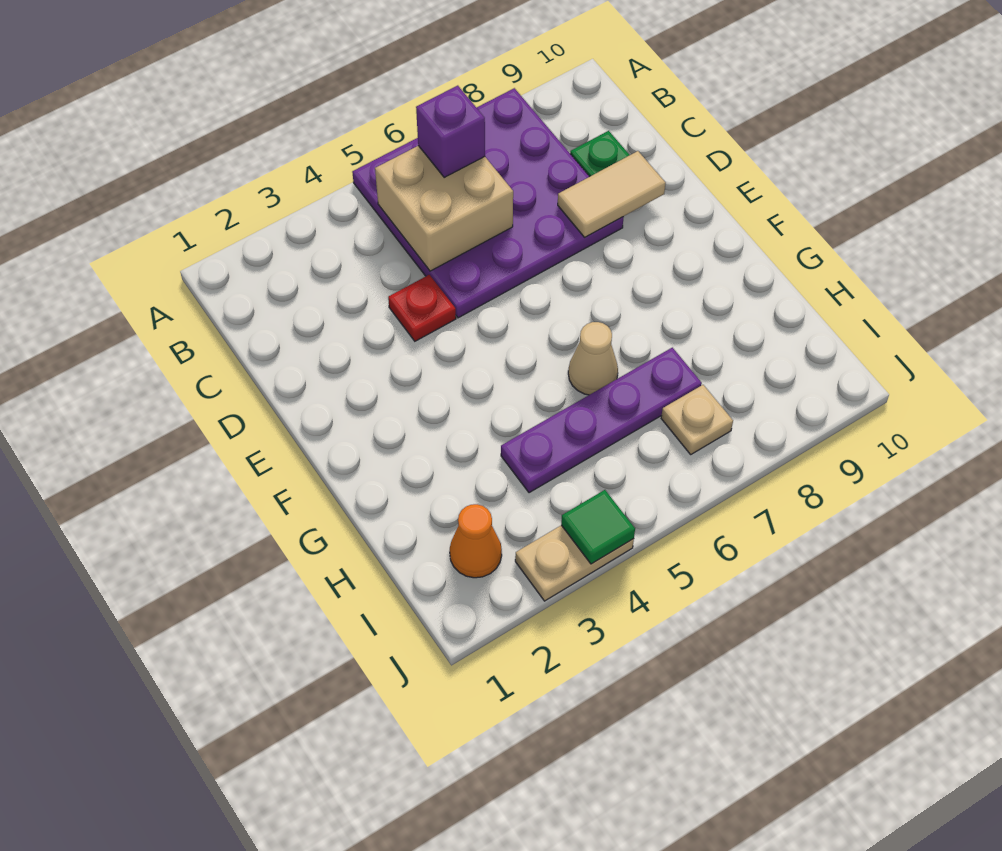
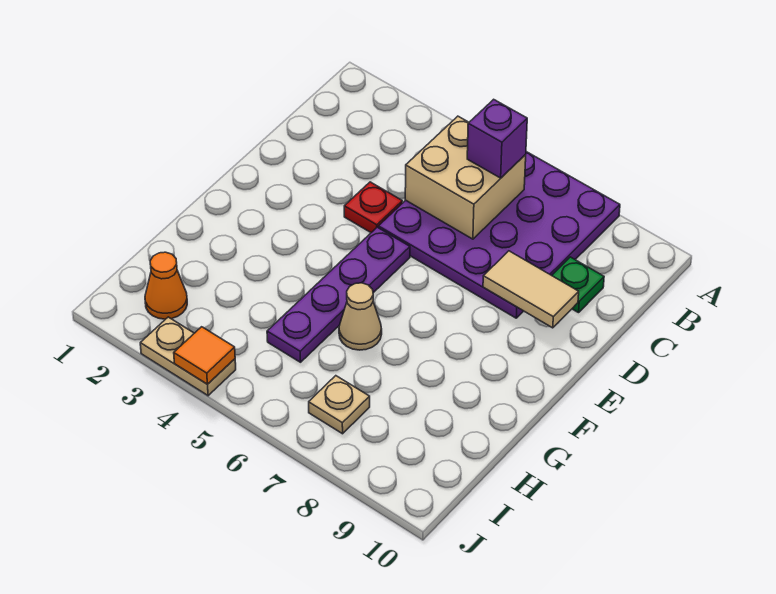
purple 1x4 plate [501,348,702,493] -> purple 1x4 plate turned to [267,227,410,362]
green 1x1 tile [561,490,635,564] -> orange 1x1 tile [174,327,235,384]

